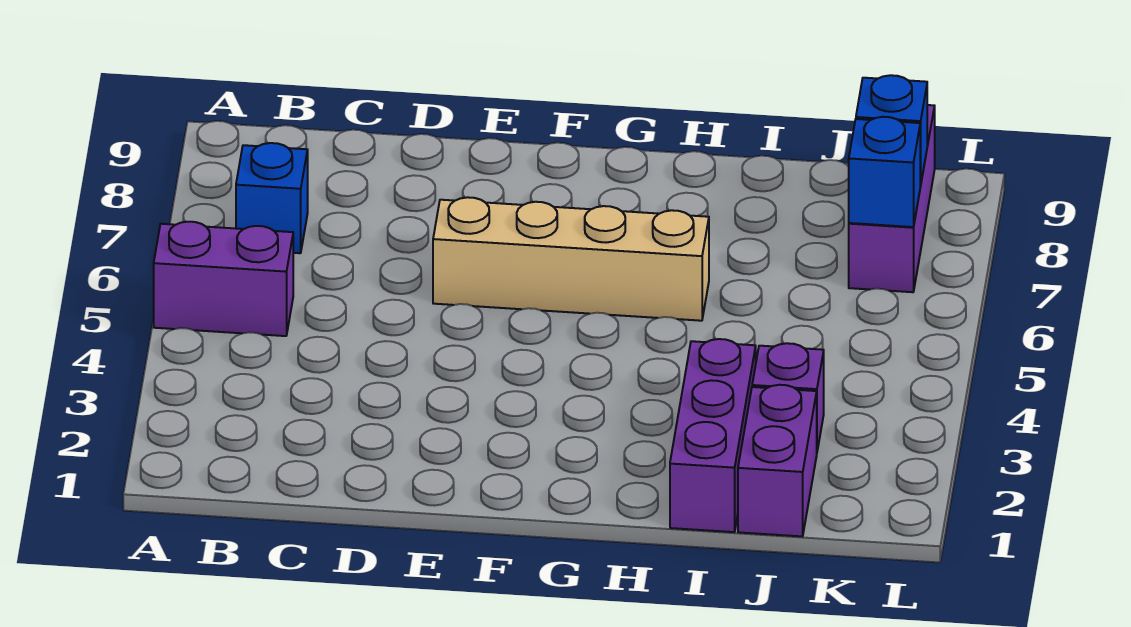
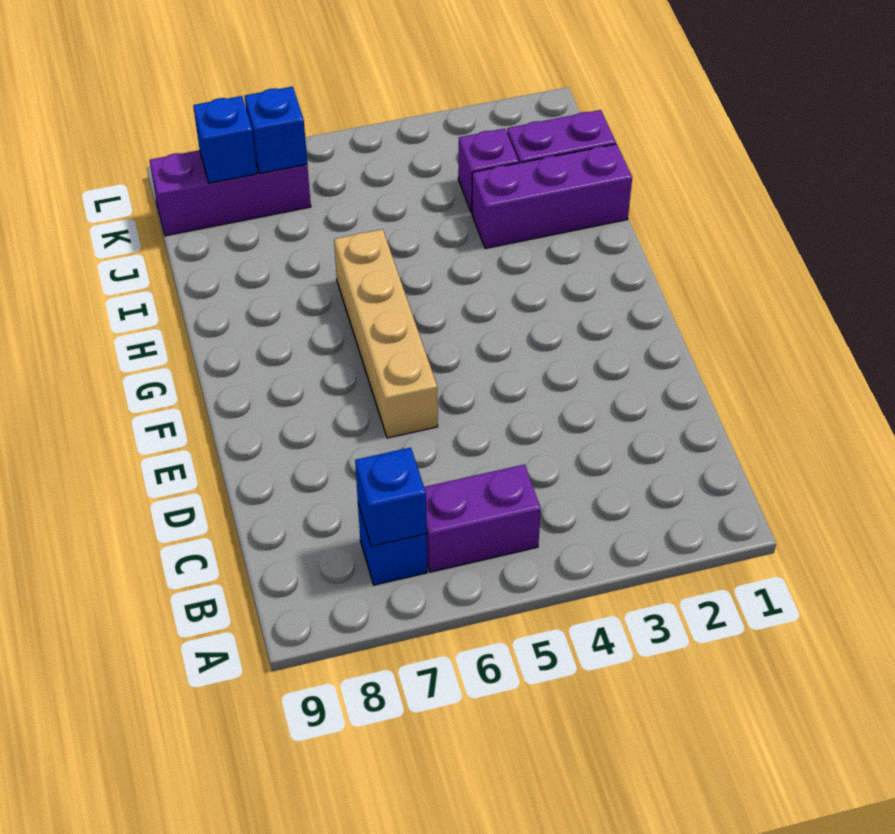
purple 1x2 brick [154,222,293,336] -> purple 1x2 brick turned to [424,464,541,572]
none -> blue 1x1 brick [355,448,427,546]

